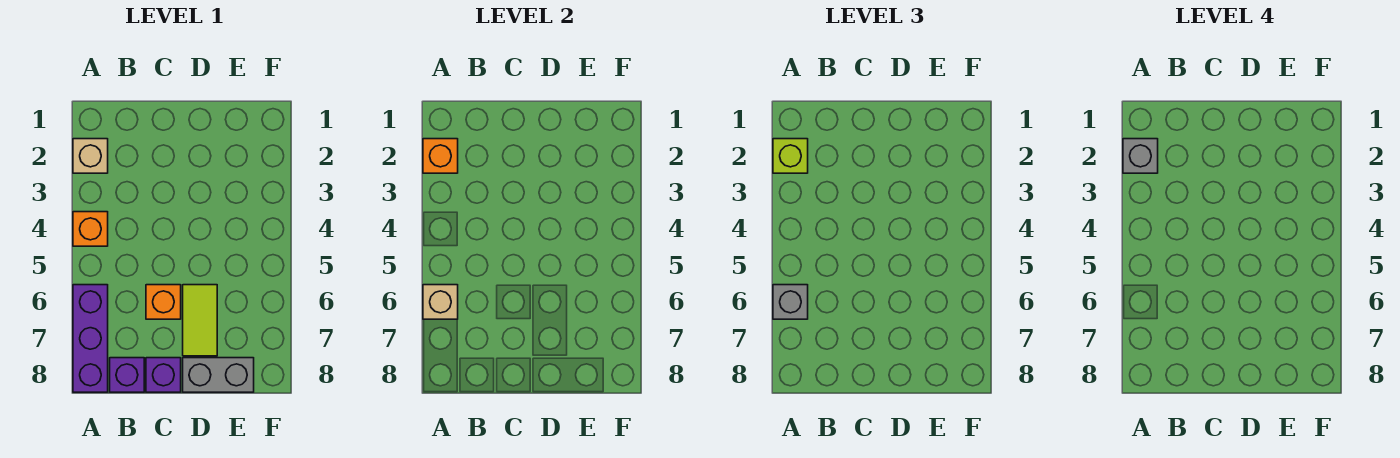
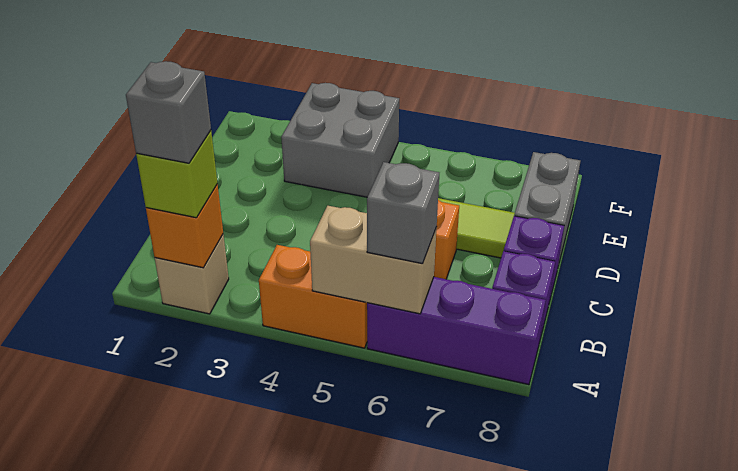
orange 1x1 brick [73,212,108,246] -> orange 1x2 brick [259,245,367,348]
tan 1x1 brick [423,285,458,319] -> tan 1x2 brick [310,206,437,314]
none -> grey 2x2 brick [281,83,399,197]

